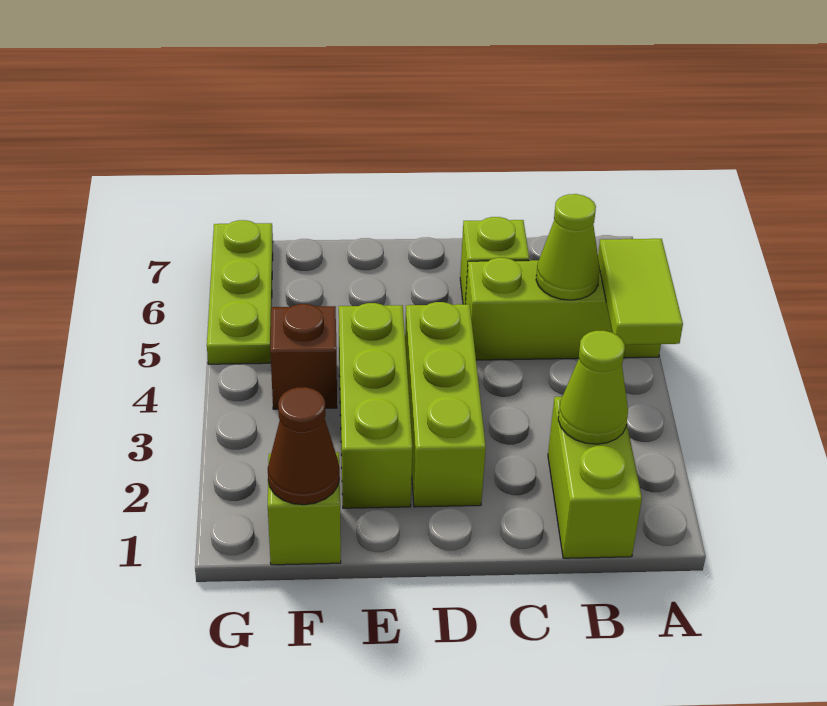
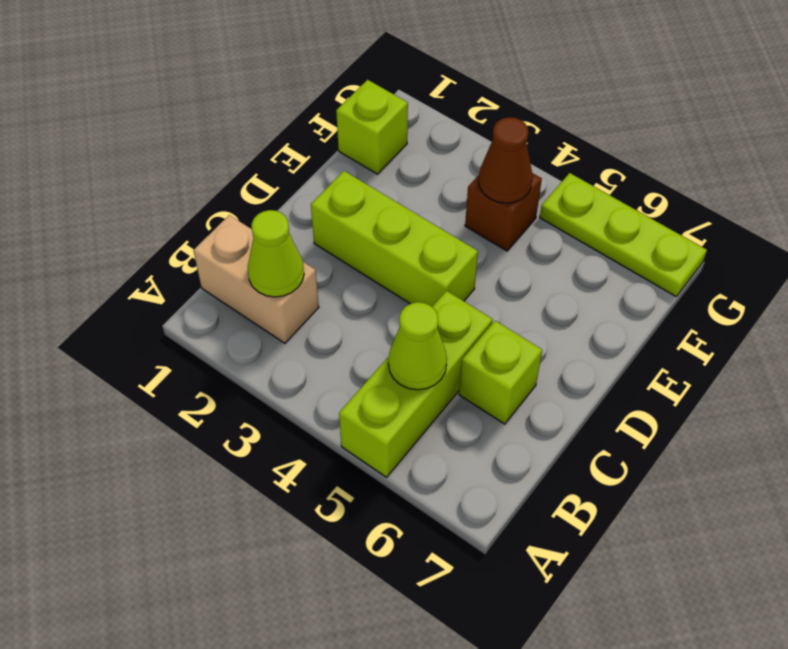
lime 1x2 tile [598,239,683,345] -> none
lime 1x2 brick [548,397,642,558] -> tan 1x2 brick [193,215,319,343]
lime 1x3 brick [339,303,412,508] -> none
brown 1x1 cone [268,387,340,505] -> brown 1x1 cone moved to [479,117,533,203]

